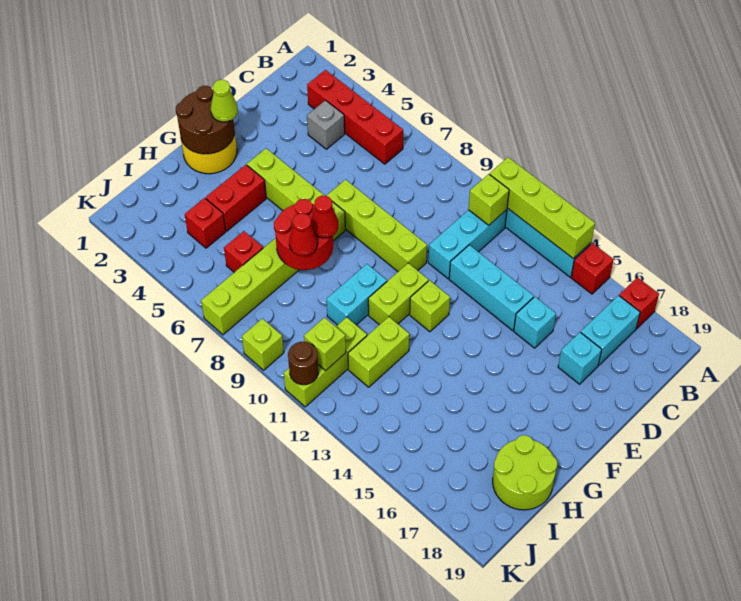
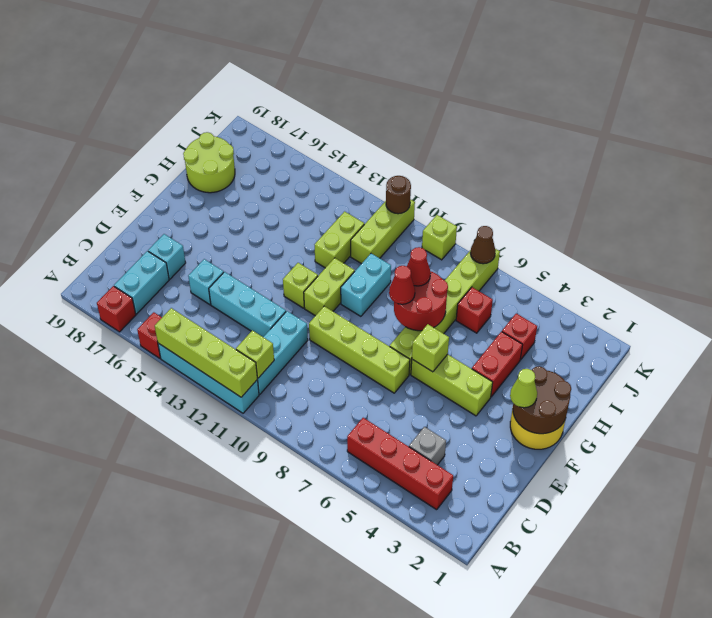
lime 1x1 brick [304,318,346,371] -> lime 1x1 brick moved to [412,324,449,372]
none -> brown 1x1 cone [470,226,496,264]

